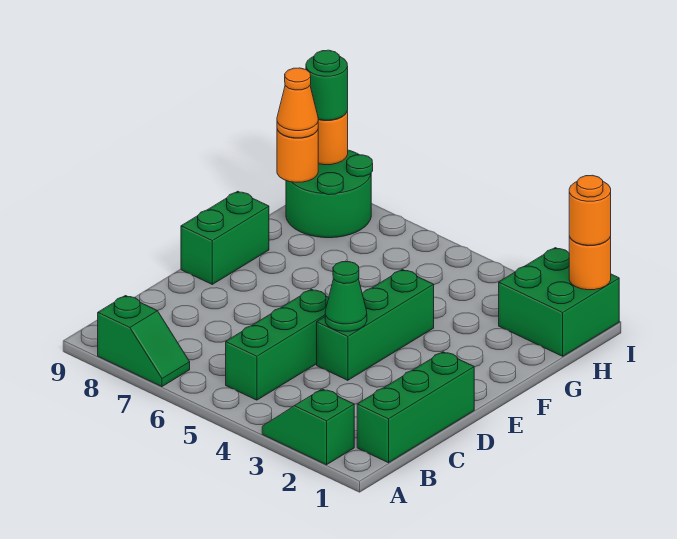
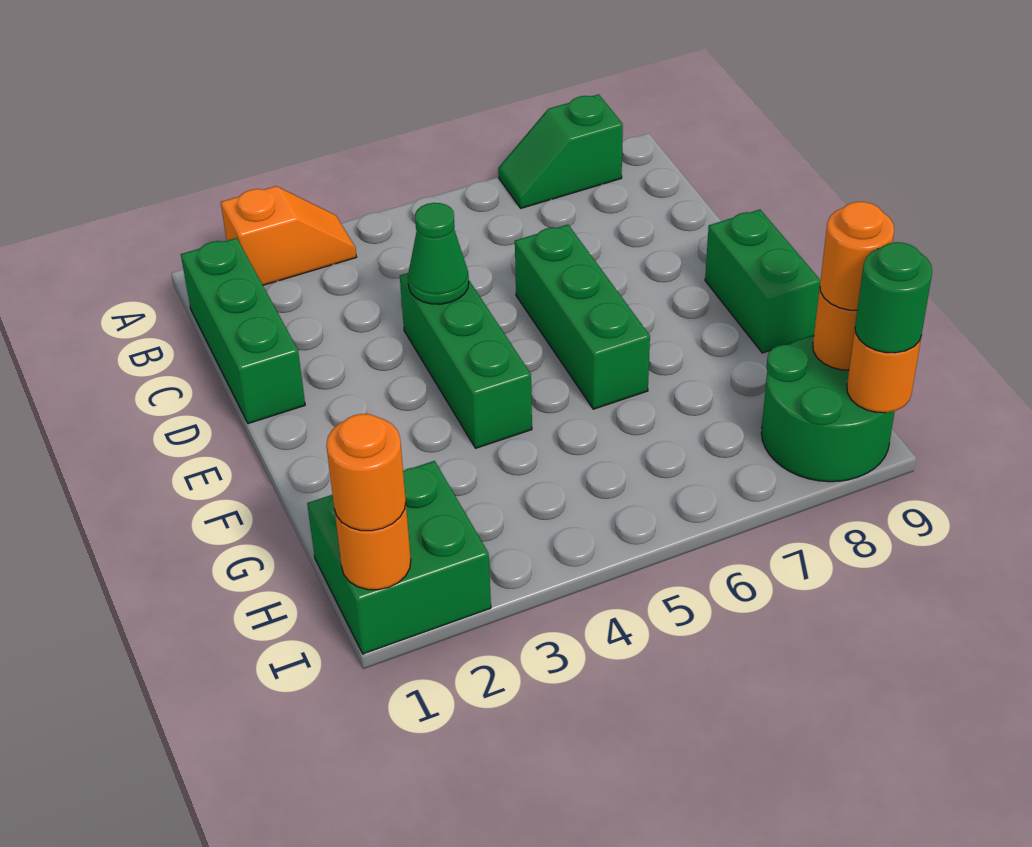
green 1x2 slope [262,389,354,465] -> orange 1x2 slope [221,186,356,285]
green 1x3 brick [226,289,329,400] -> green 1x3 brick moved to [515,225,650,409]
orange 1x1 cone [277,68,318,138] -> orange 1x1 round brick [820,202,894,310]

